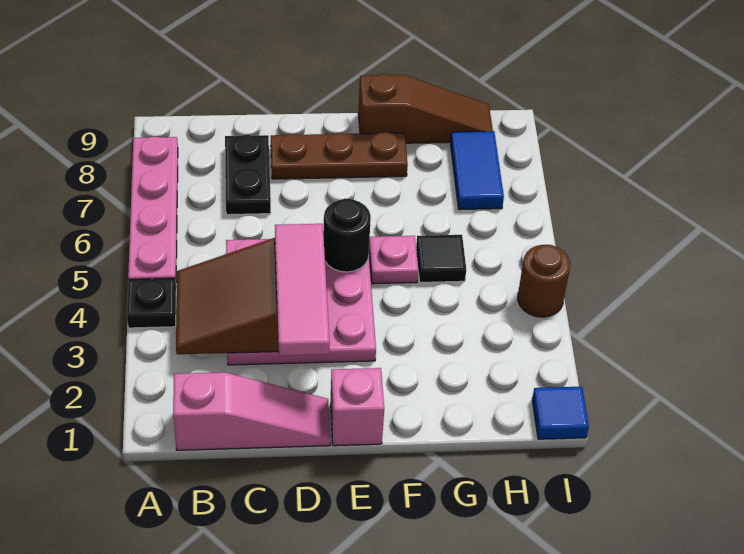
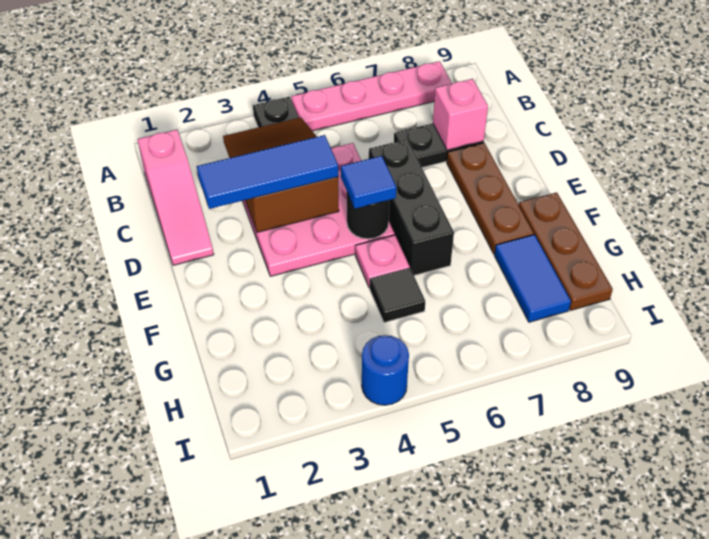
pink 1x3 tile [275,224,330,356] -> blue 1x3 tile [197,135,338,209]
none -> black 1x3 brick [369,139,454,275]
pink 1x1 brick [330,368,384,446] -> pink 1x1 brick moved to [433,79,488,150]
brown 1x3 slope [358,74,493,143] -> brown 1x3 plate [519,192,613,310]
blue 1x2 tile [450,131,504,210] -> blue 1x2 tile turned to [494,235,571,322]
blue 1x1 tile [532,387,589,439] -> blue 1x1 tile moved to [341,156,396,209]
brown 1x1 round brick [518,245,570,317] -> blue 1x1 round brick [362,335,409,405]

